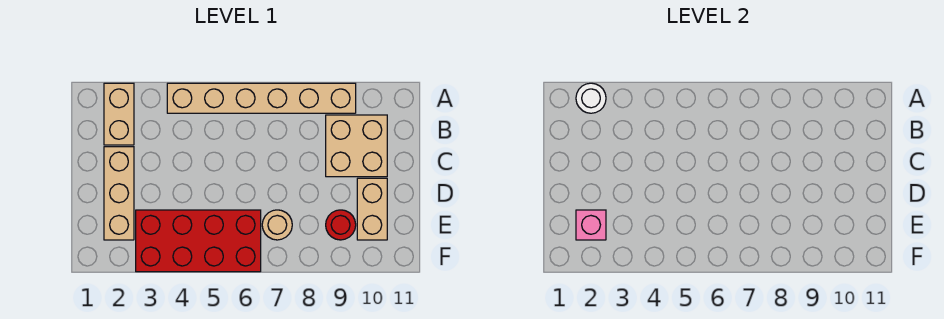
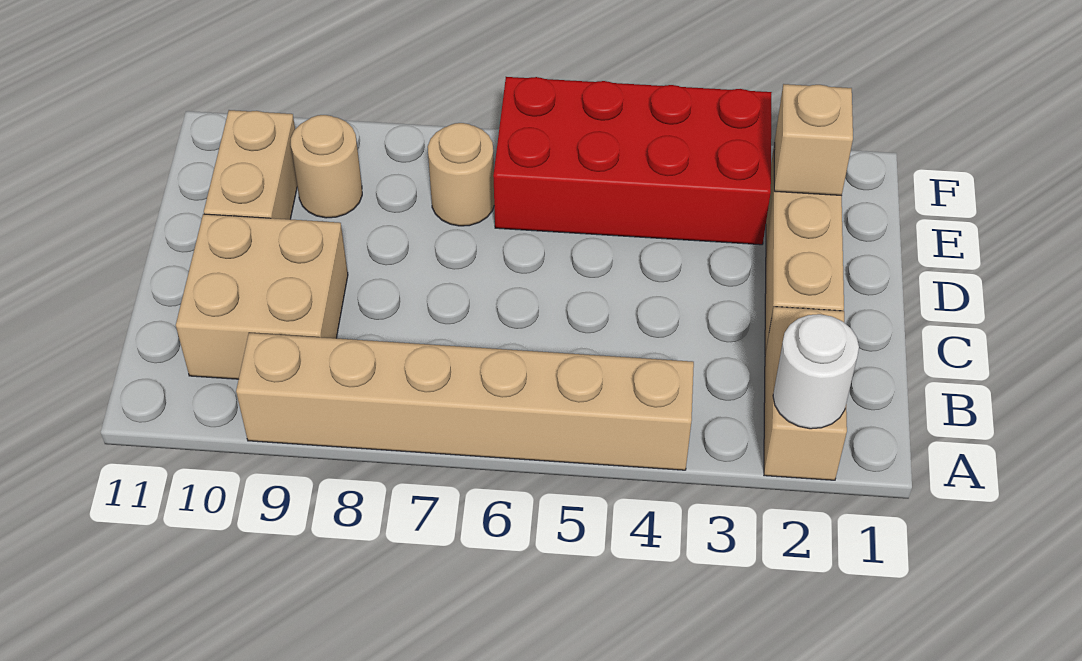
pink 1x1 brick [576,210,606,240] -> tan 1x1 brick [774,84,853,196]
red 1x1 round brick [326,210,356,240] -> tan 1x1 round brick [291,115,362,218]

